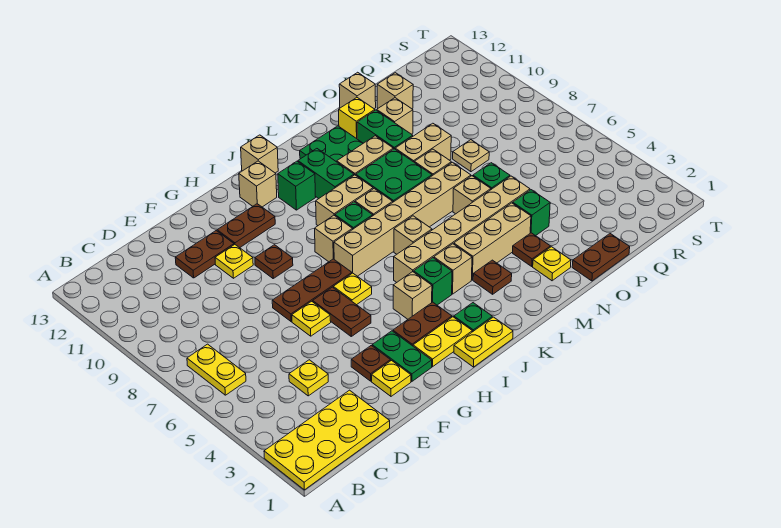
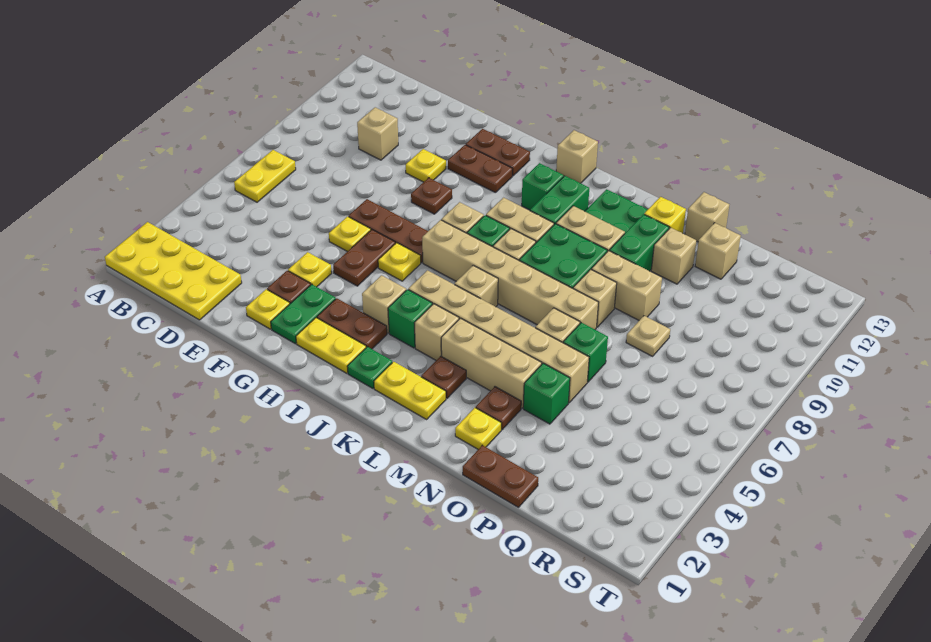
yellow 1x1 plate [289,360,328,396] -> yellow 1x1 plate moved to [288,252,332,287]
brown 1x2 plate [175,231,234,278] -> brown 1x2 plate moved to [466,129,530,176]
yellow 1x2 plate [454,317,513,367] -> yellow 1x2 plate moved to [374,362,446,419]
tan 1x1 brick [239,161,277,207] -> tan 1x1 brick moved to [357,107,398,160]

